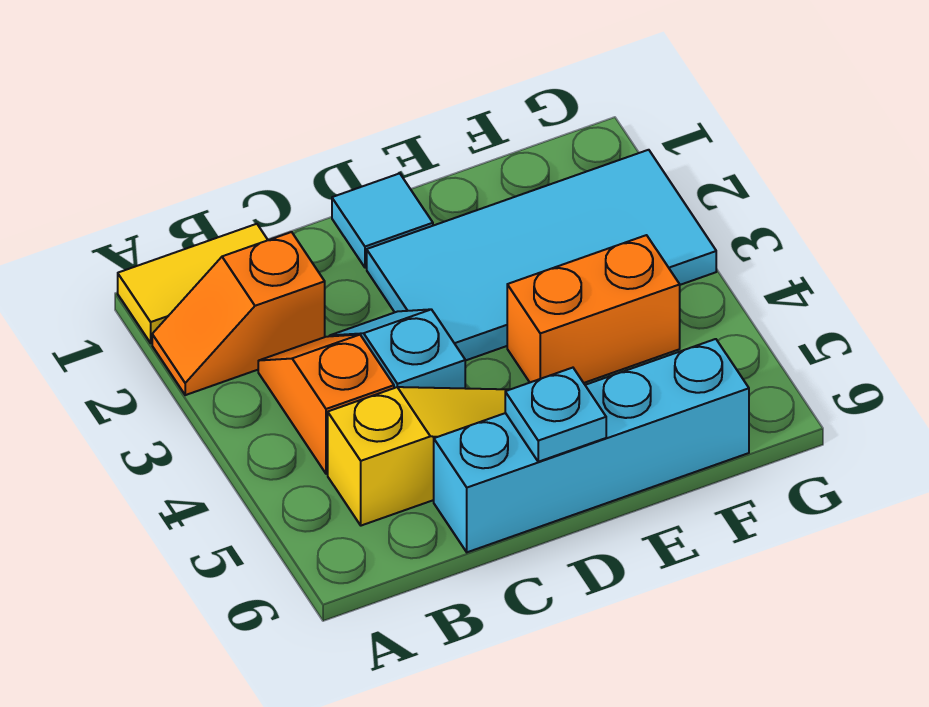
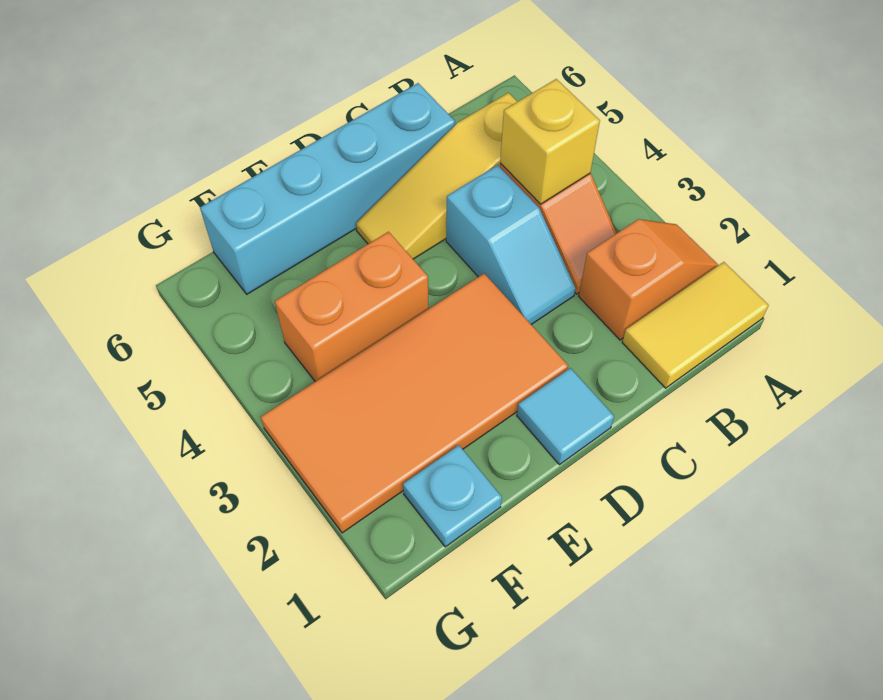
none -> yellow 1x1 brick [500,79,600,204]
cyan 2x4 tile [367,150,716,361] -> orange 2x4 tile [261,274,568,533]
cyan 1x1 plate [505,368,606,462] -> cyan 1x1 plate moved to [403,445,502,547]

